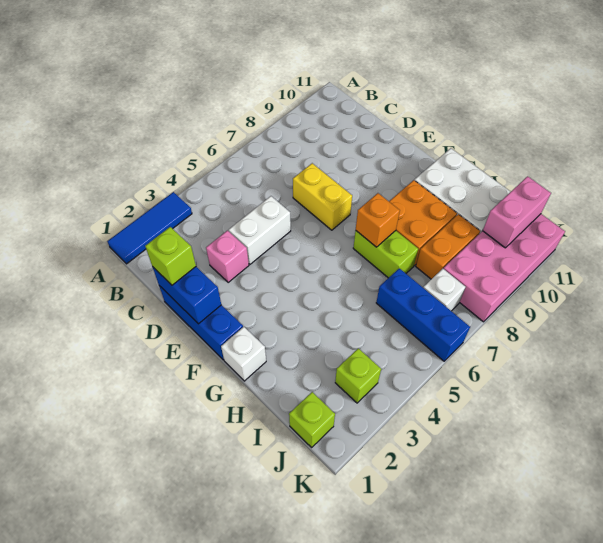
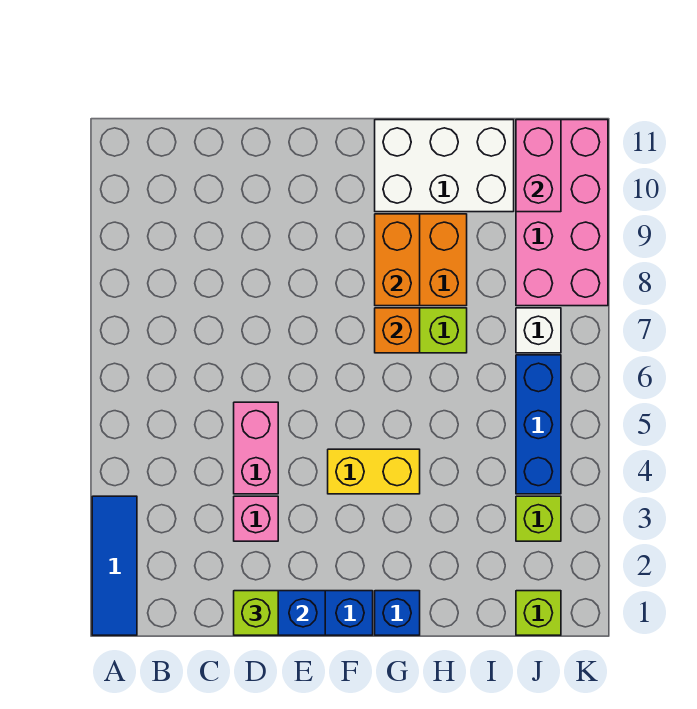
white 1x2 brick [229,196,291,264] -> pink 1x2 brick [234,402,278,494]
yellow 1x2 brick [293,163,352,230] -> yellow 1x2 brick moved to [328,449,420,494]
white 1x1 brick [221,327,266,381] -> blue 1x1 brick [375,591,420,635]
blue 1x3 brick [376,268,470,361] -> blue 1x3 brick turned to [516,355,561,494]
orange 1x2 brick [416,214,480,279] -> orange 1x2 brick moved to [375,214,420,306]

